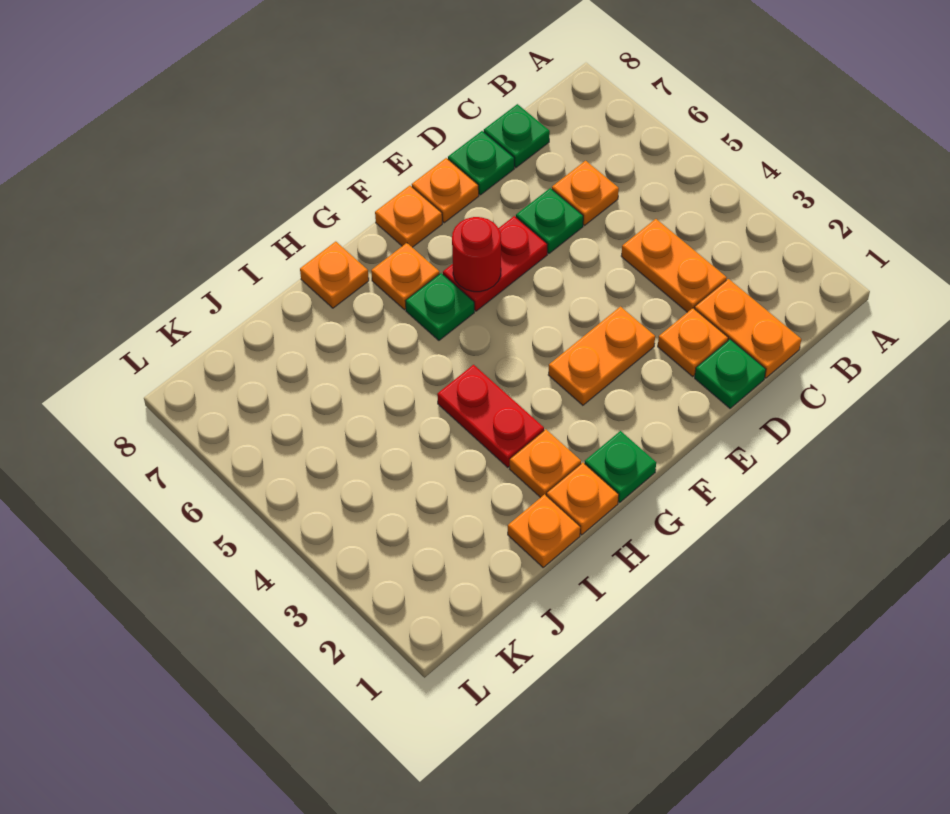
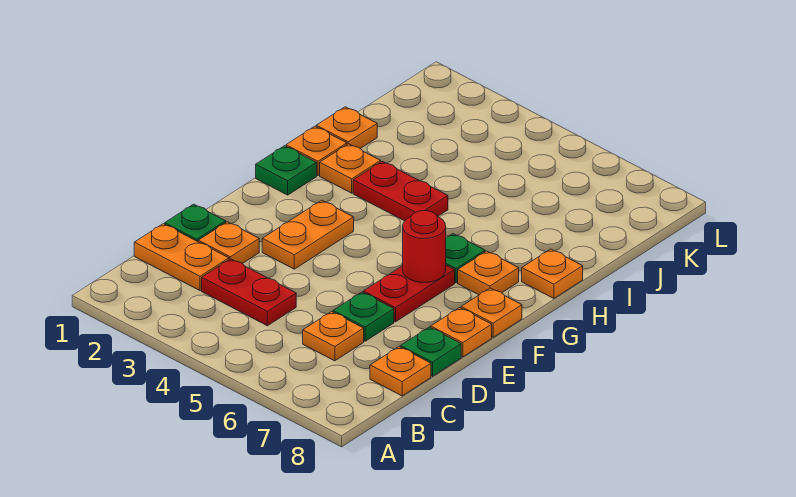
orange 1x2 plate [621,219,727,312] -> red 1x2 plate [202,259,296,326]
green 1x1 plate [484,104,550,168] -> orange 1x1 plate [370,347,431,396]

